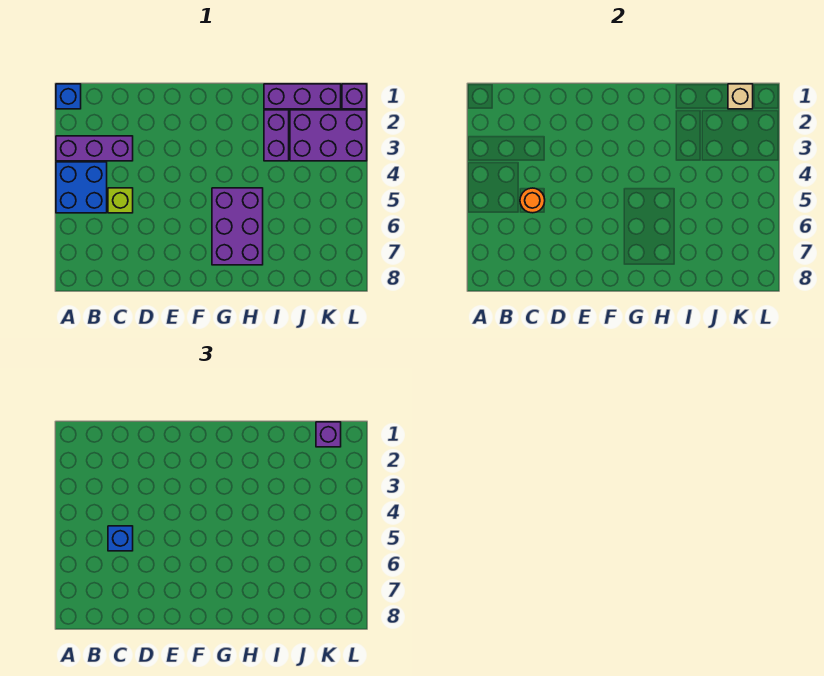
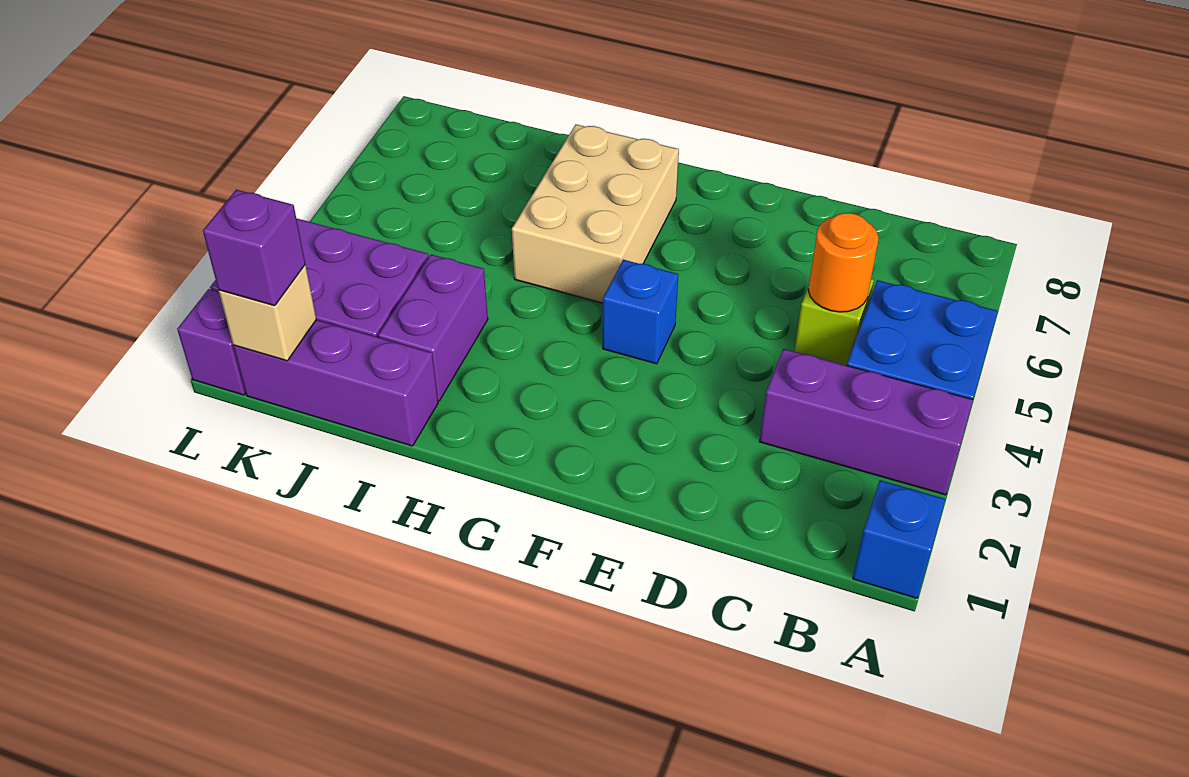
blue 1x1 brick [108,526,133,551] -> blue 1x1 brick moved to [603,260,678,364]
purple 2x3 brick [212,188,263,265] -> tan 2x3 brick [512,125,679,303]

